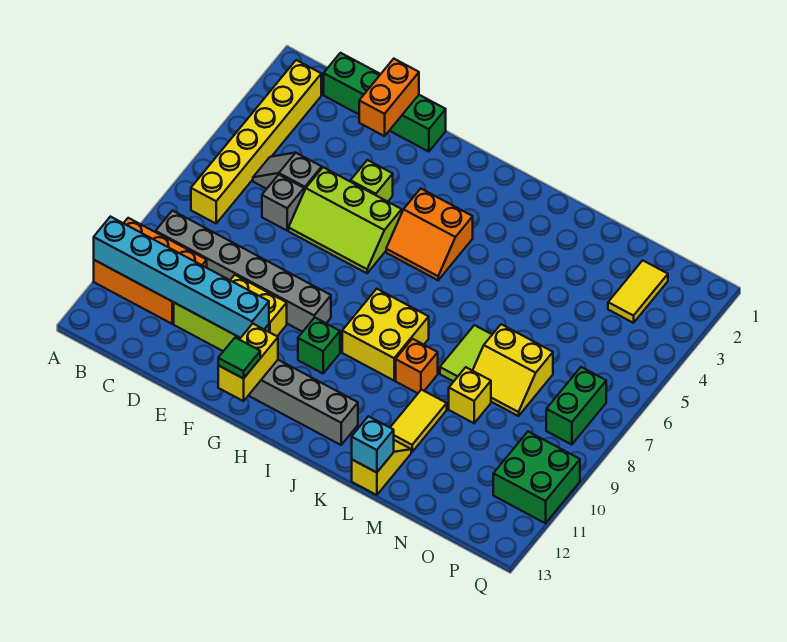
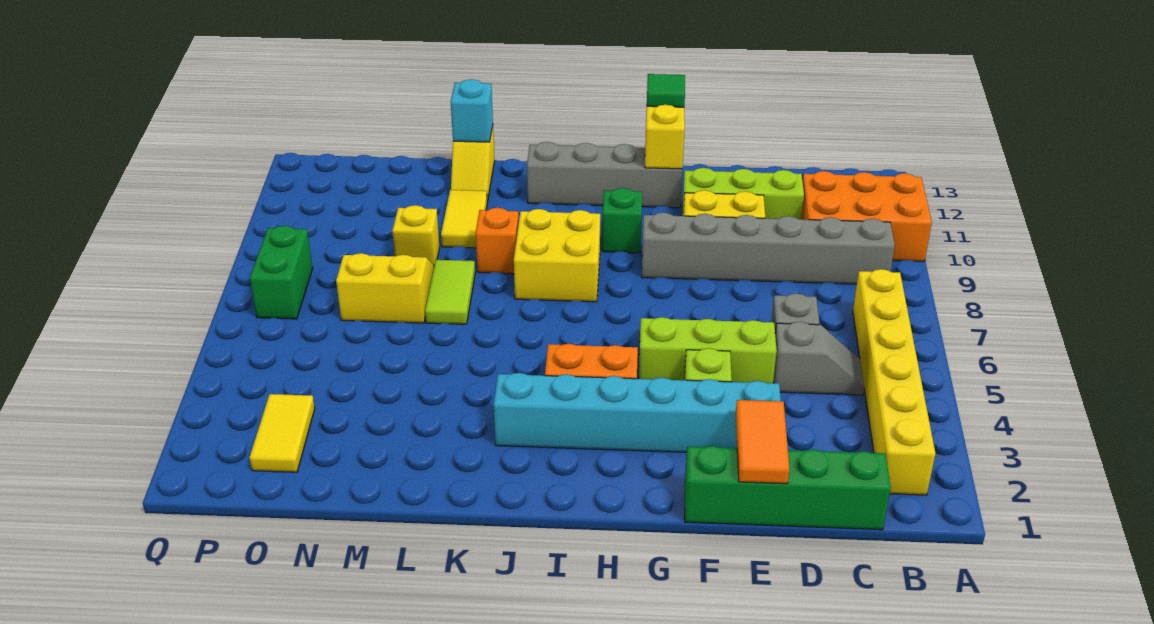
cyan 1x6 brick [94,217,269,338] -> cyan 1x6 brick moved to [494,373,781,452]
orange 1x2 brick [359,59,419,136] -> orange 1x2 tile [736,400,790,484]
green 2x2 brick [493,432,580,523] -> none

